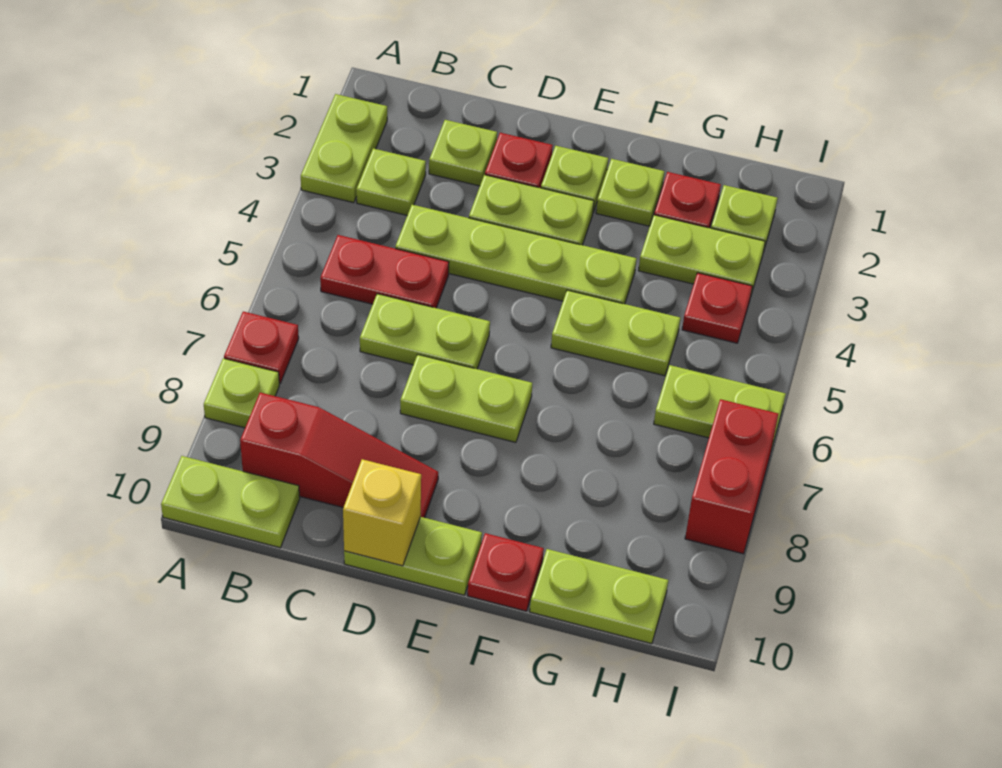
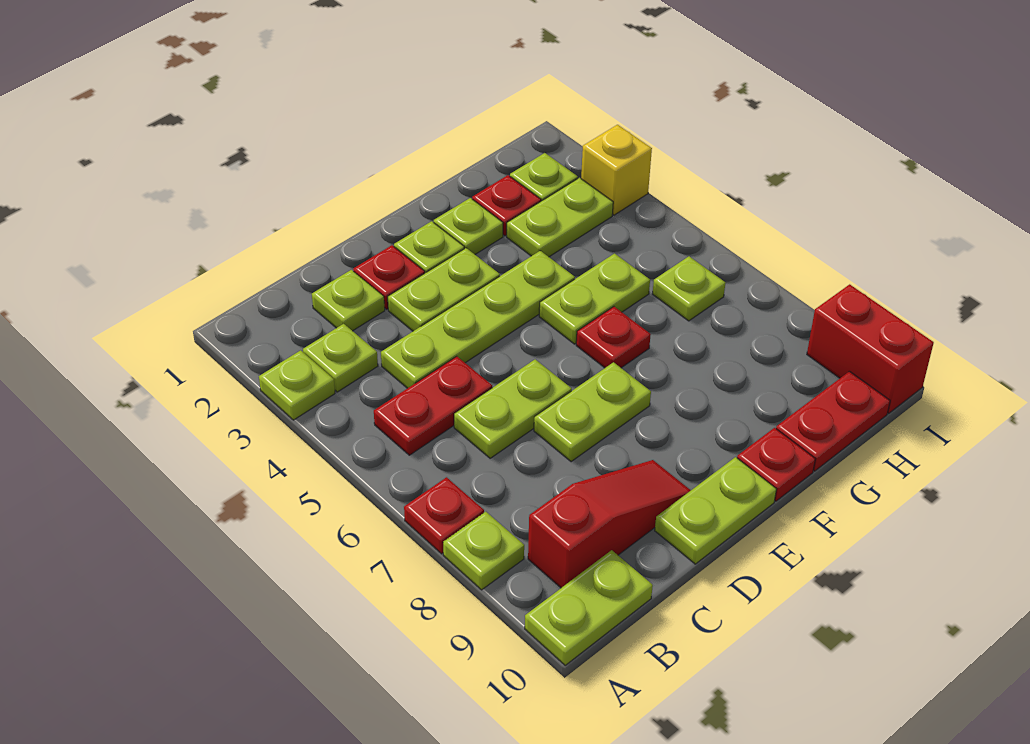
lime 1x2 plate [301,94,387,203] -> lime 1x1 plate [259,350,335,420]
yellow 1x1 brick [343,459,421,566] -> yellow 1x1 brick moved to [581,125,652,215]
lime 1x2 plate [530,549,668,644] -> red 1x2 plate [776,371,890,471]
red 1x1 plate [682,273,752,343] -> red 1x1 plate moved to [576,307,651,368]
lime 1x2 plate [654,365,786,447] -> lime 1x1 plate [653,256,725,321]
red 1x2 brick [685,399,778,554] -> red 1x2 brick moved to [807,284,934,414]

